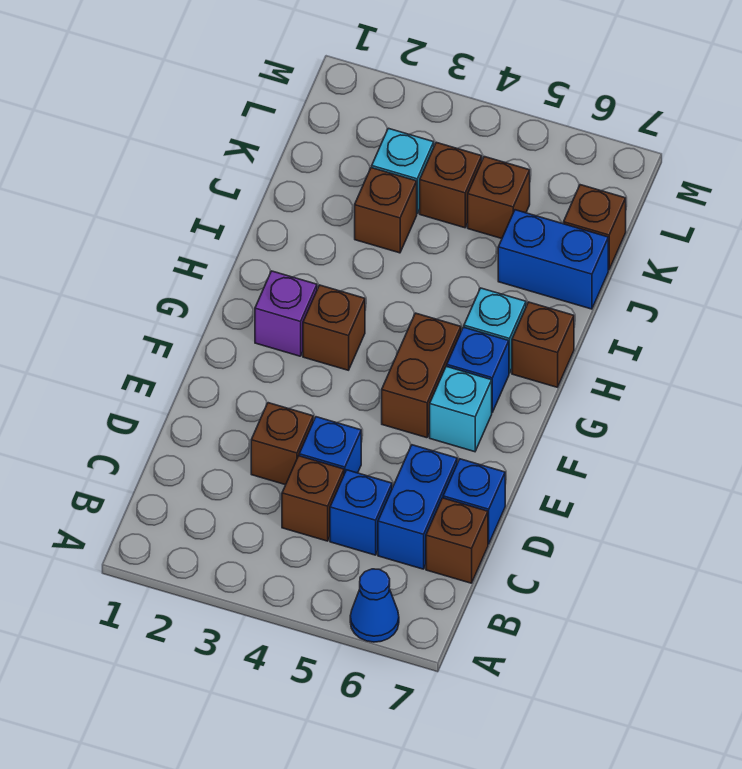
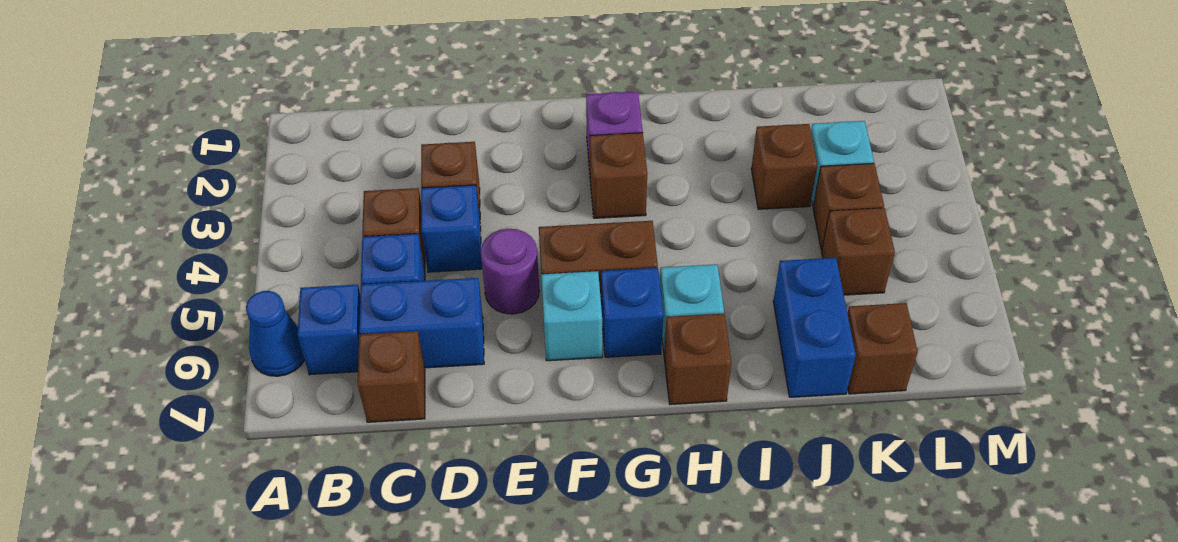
blue 1x1 brick [443,459,505,544] -> blue 1x1 brick moved to [298,285,360,375]
none -> purple 1x1 round brick [481,229,539,314]

